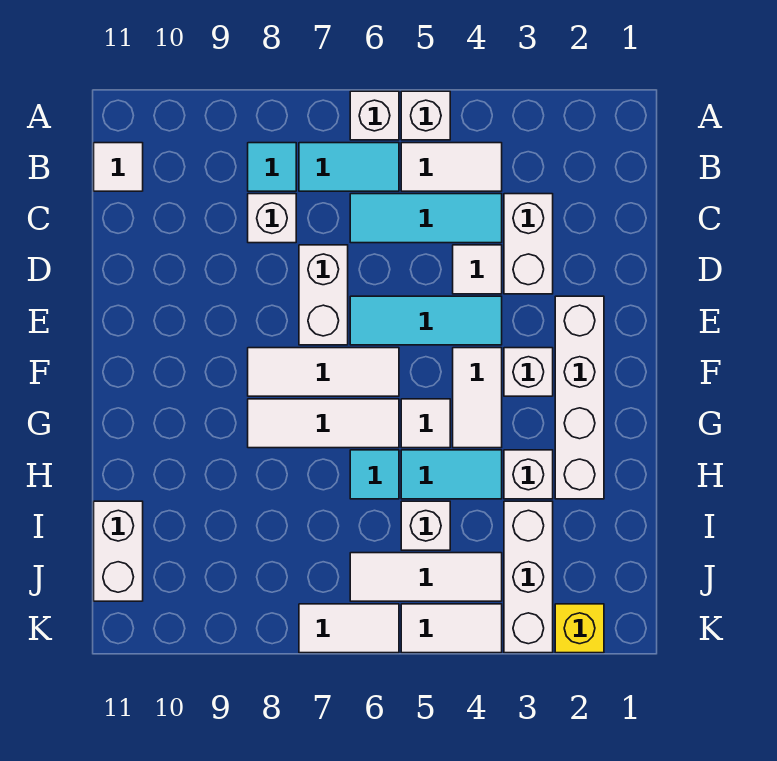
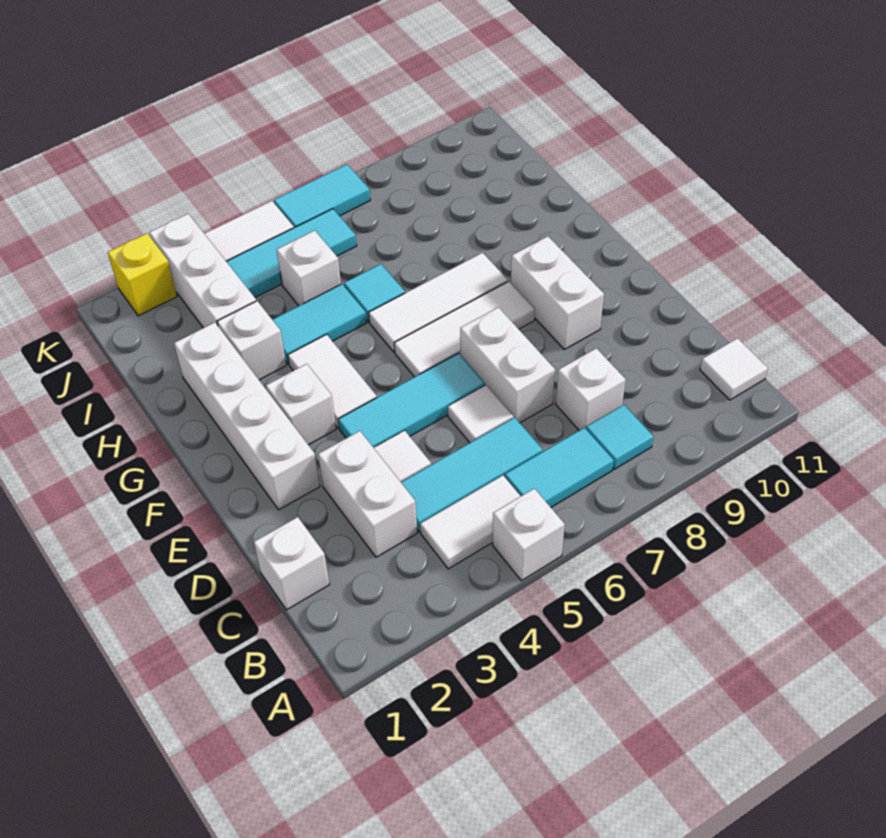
white 1x1 brick [350,91,399,140] -> white 1x1 brick moved to [254,517,330,610]
white 1x1 tile [401,399,450,448] -> white 1x1 tile moved to [448,385,513,443]
white 1x2 brick [94,501,143,601] -> white 1x2 brick moved to [511,236,604,349]
white 1x3 tile [350,553,502,601] -> cyan 1x3 tile [226,209,357,297]
white 1x2 tile [299,604,399,653] -> cyan 1x2 tile [274,165,370,228]

